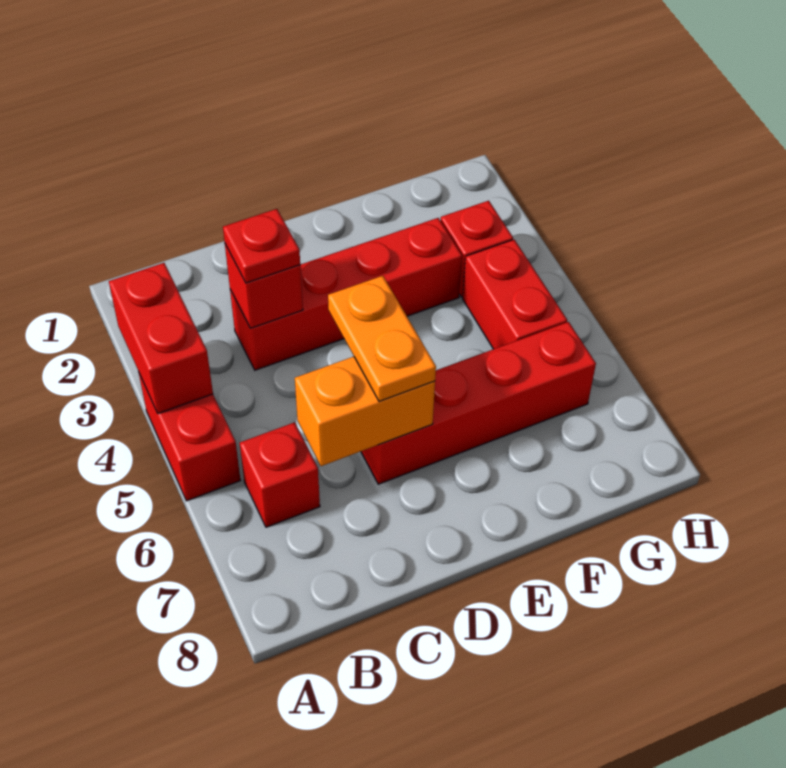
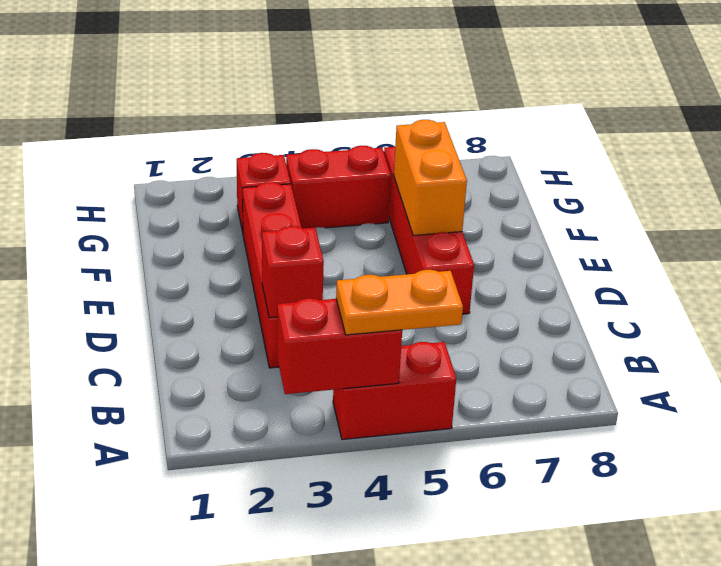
red 1x1 brick [240,422,320,527] -> none
red 1x1 plate [223,209,300,283] -> none
orange 1x2 brick [295,357,435,466] -> orange 1x2 brick moved to [394,120,467,235]
orange 1x2 plate [328,276,436,401] -> orange 1x2 plate moved to [336,270,463,335]

